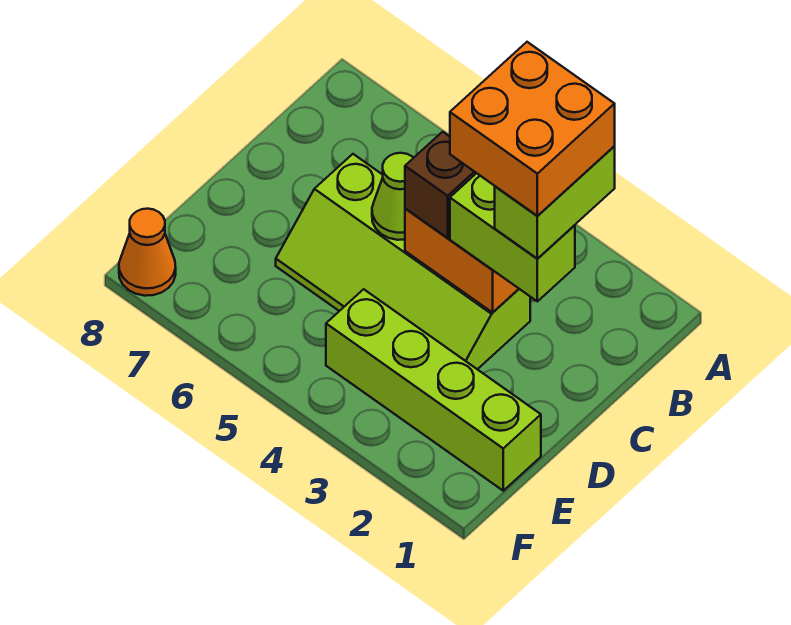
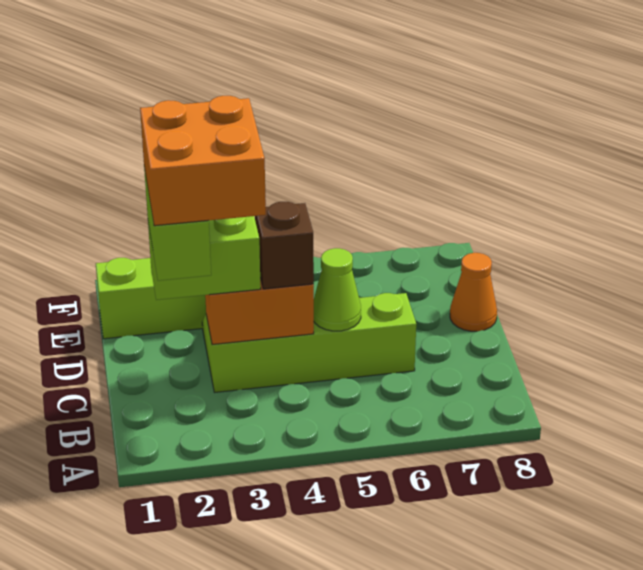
orange 1x1 cone [119,209,176,296] -> orange 1x1 cone moved to [450,253,497,331]

